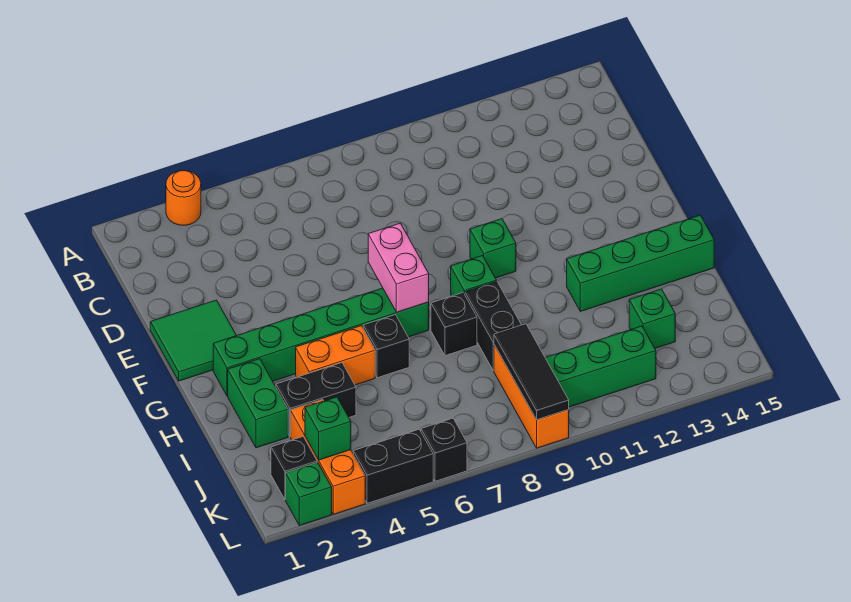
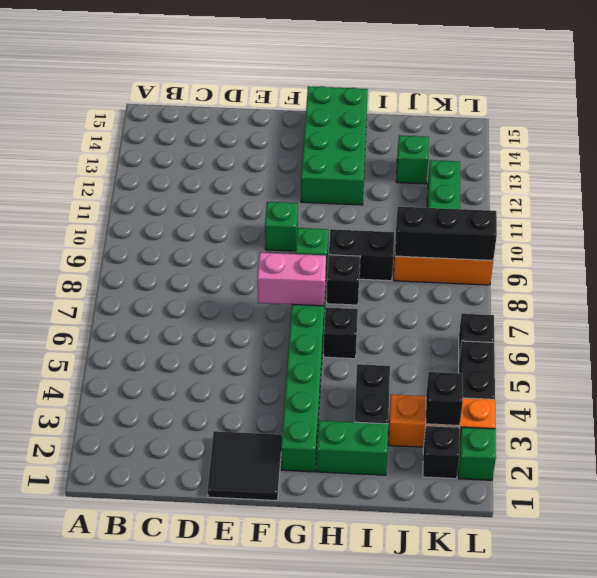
orange 1x1 round brick [166,170,201,225] -> none
green 2x2 tile [150,300,236,381] -> black 2x2 tile [208,431,282,501]
orange 1x2 brick [296,326,375,385] -> none
green 1x4 brick [567,215,714,311] -> green 2x4 brick [301,86,368,205]
black 1x3 tile [494,324,569,420] -> black 1x3 brick [395,207,497,260]
green 1x1 brick [305,397,351,460] -> black 1x1 brick [426,372,463,426]

